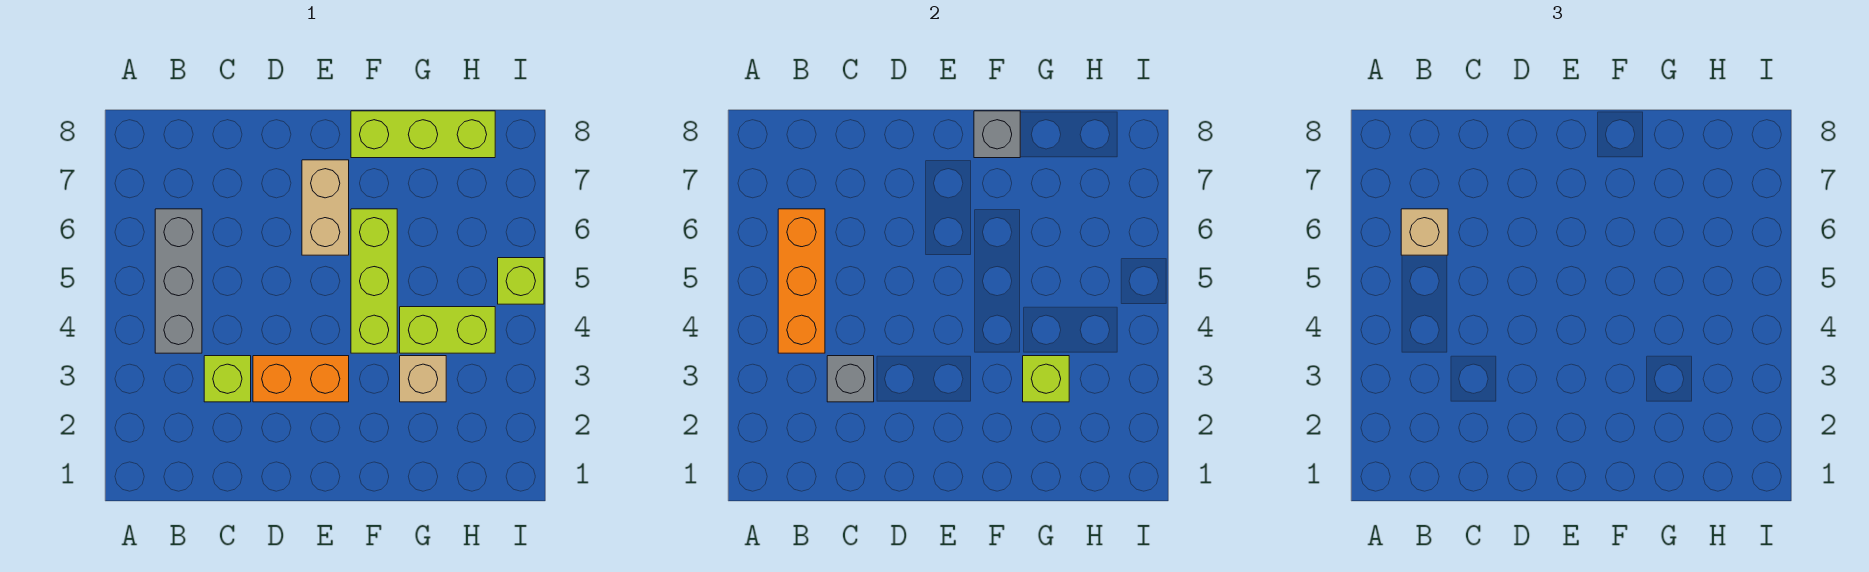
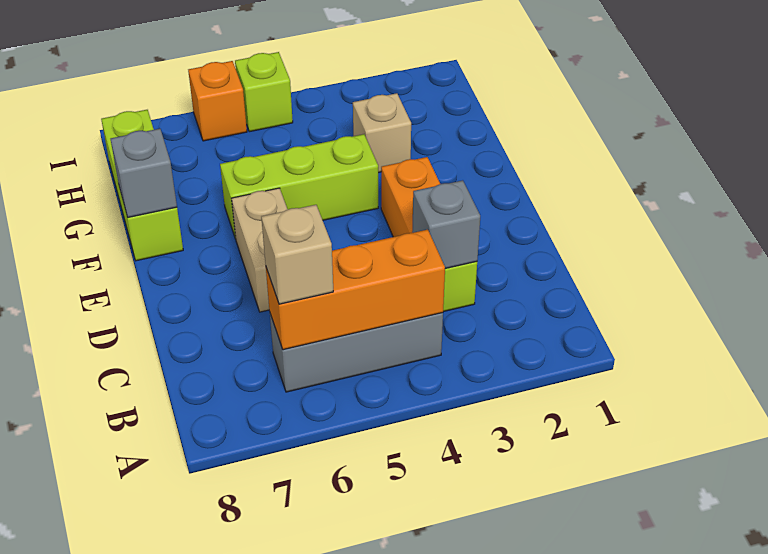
tan 1x2 brick [302,160,349,255] -> tan 1x2 brick turned to [232,188,288,312]
lime 1x1 brick [1023,356,1069,402] -> none
lime 1x2 brick [400,307,495,353] -> none
none -> orange 1x1 brick [188,61,247,141]

